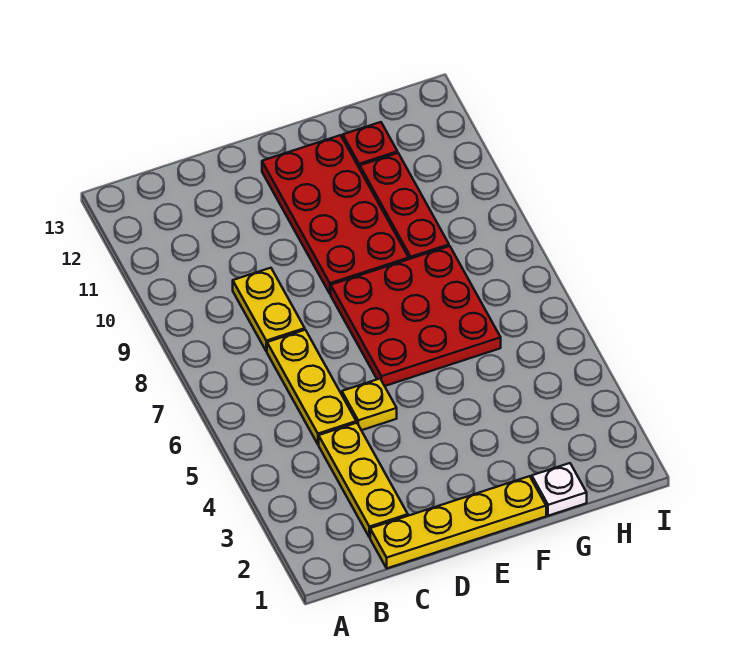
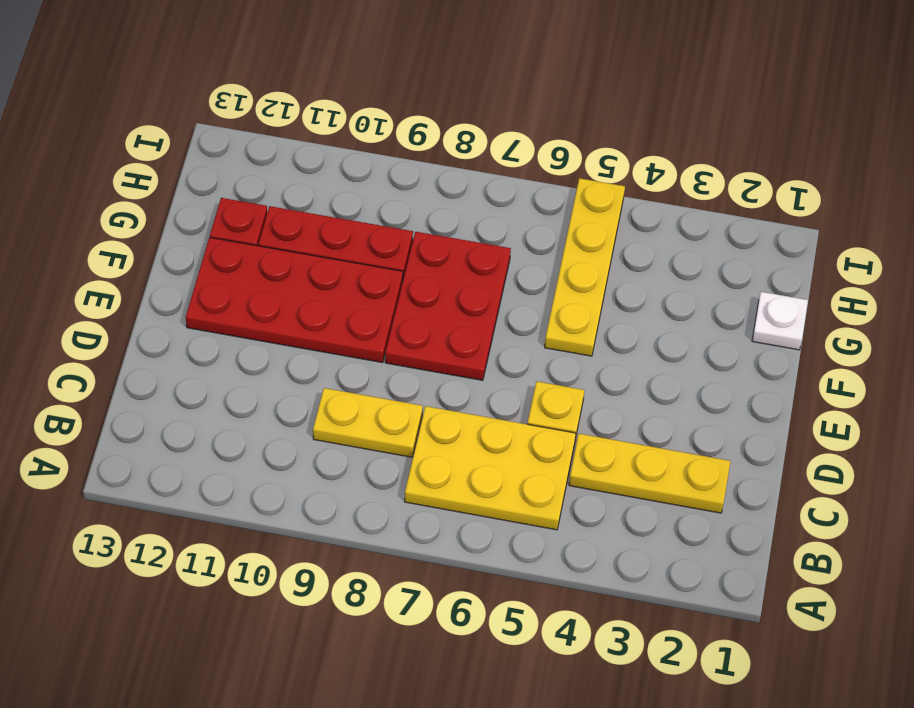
yellow 1x4 plate [370,476,546,568] -> yellow 1x4 plate moved to [545,178,625,356]
yellow 1x3 plate [267,330,356,444] -> yellow 2x3 plate [405,406,576,530]
red 3x3 plate [331,246,501,386] -> red 2x3 plate [385,232,511,380]

